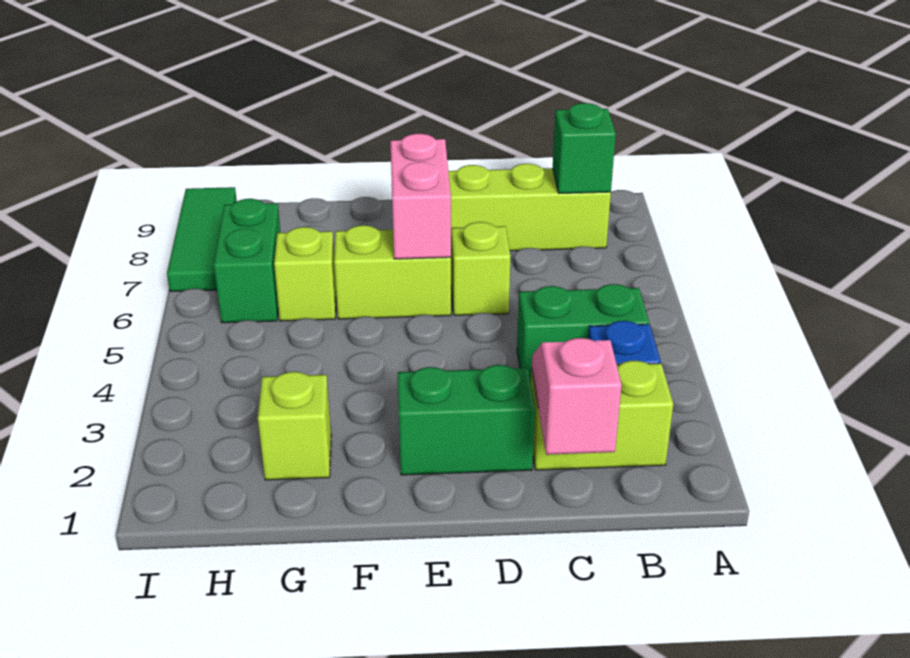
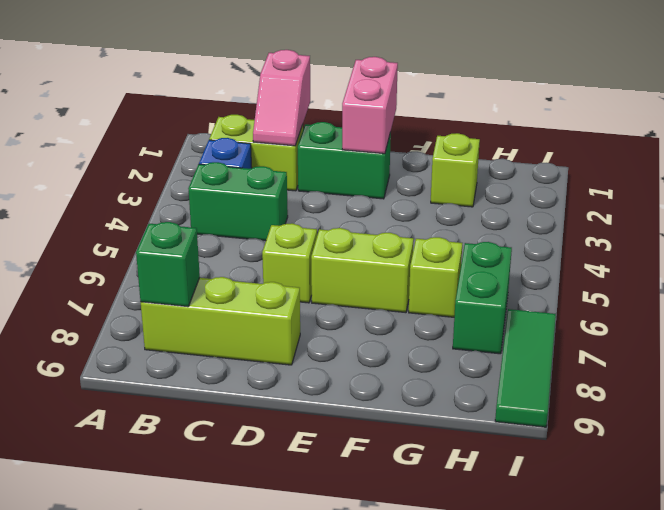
pink 1x2 brick [390,134,451,259] -> pink 1x2 brick moved to [342,57,398,154]

